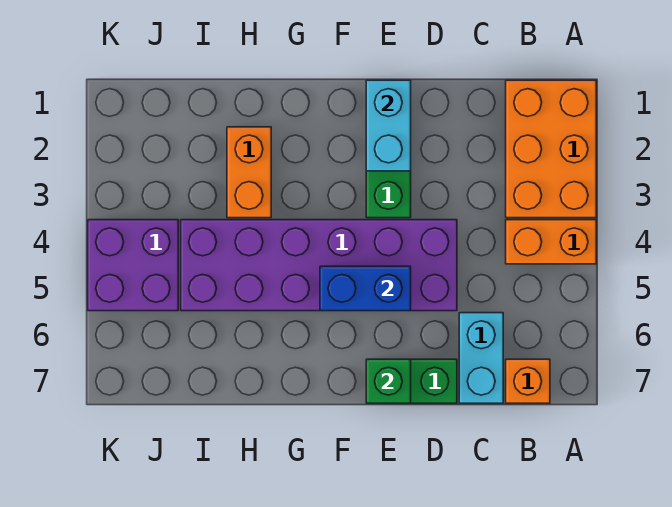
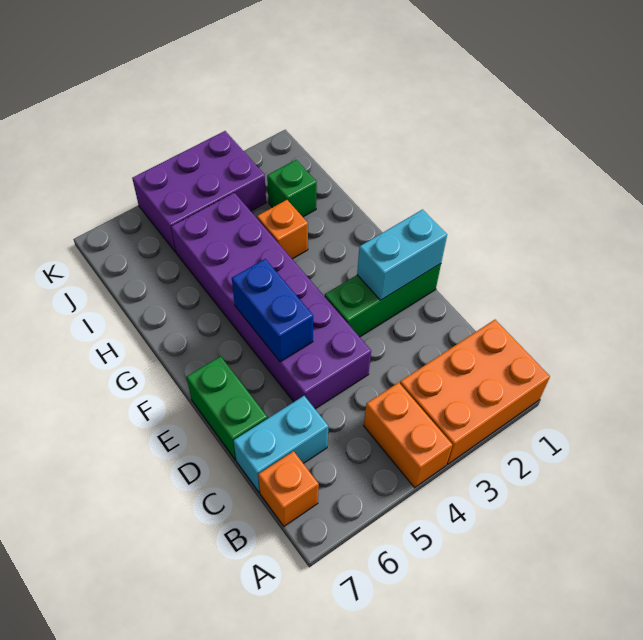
green 1x1 brick [366,359,411,403] -> green 1x1 brick moved to [267,160,317,217]
orange 1x2 brick [227,127,271,218] -> orange 1x1 brick [257,200,308,259]
purple 2x2 brick [88,220,178,311] -> purple 2x3 brick [132,131,266,252]

